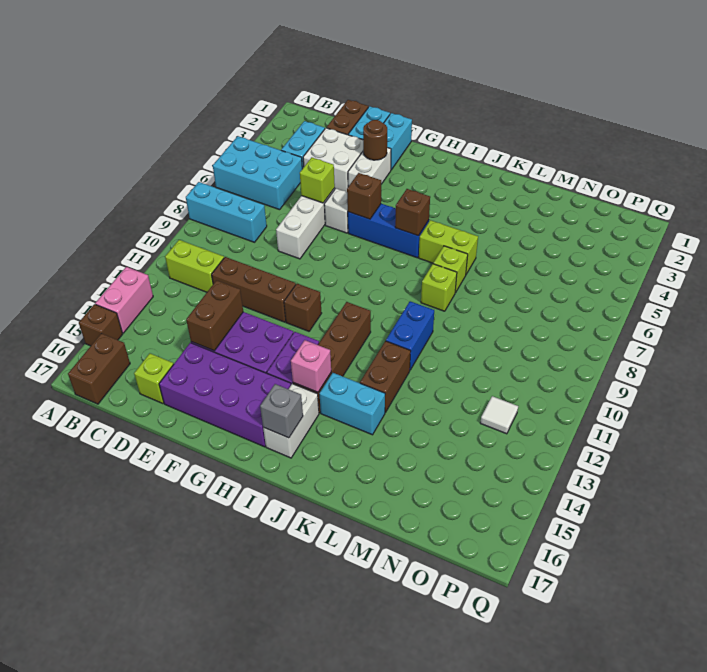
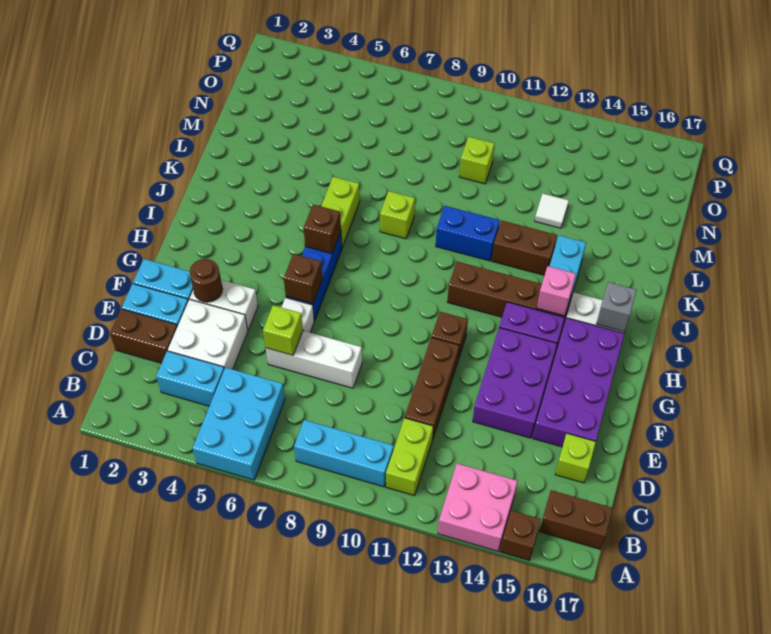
cyan 1x3 brick [186,182,267,242] -> cyan 1x3 brick turned to [294,420,393,487]
pink 1x2 brick [95,267,153,333] -> pink 2x2 brick [438,464,517,551]
brown 1x2 brick [186,280,243,351] -> none
lime 1x1 brick [433,246,468,293] -> lime 1x1 brick moved to [459,137,495,184]
white 1x1 tile [480,396,518,434] -> white 1x1 tile moved to [535,194,569,228]

